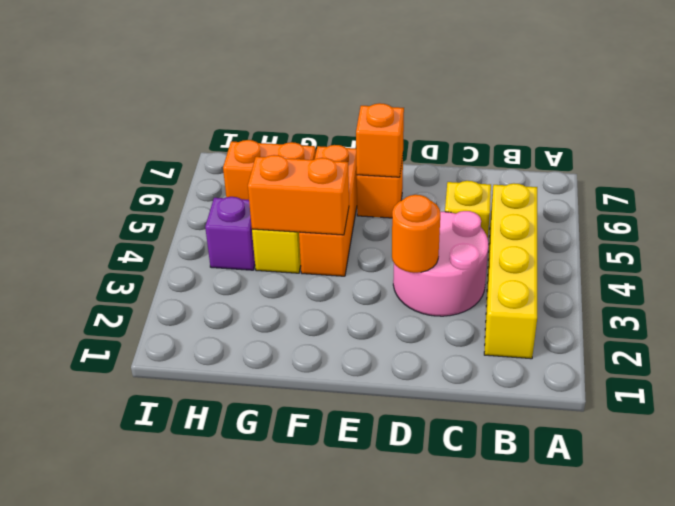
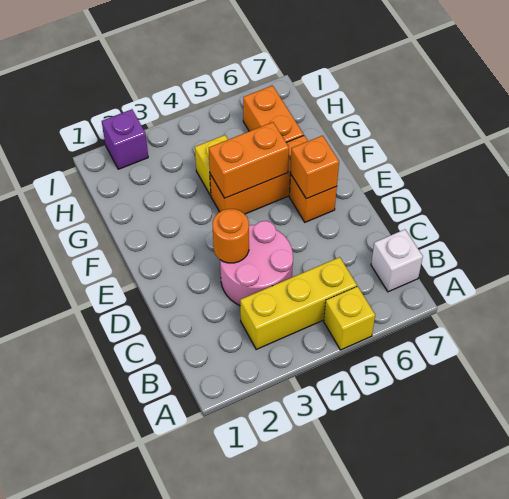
yellow 1x4 brick [484,183,537,359] -> yellow 1x3 brick [240,257,357,349]
none -> white 1x1 brick [371,229,423,292]
yellow 1x1 brick [445,181,491,238] -> yellow 1x1 brick moved to [324,286,375,350]
orange 1x2 brick [248,155,349,235] -> orange 1x2 brick turned to [209,122,289,198]
purple 1x1 brick [205,197,255,270] -> purple 1x1 brick moved to [102,109,148,169]

